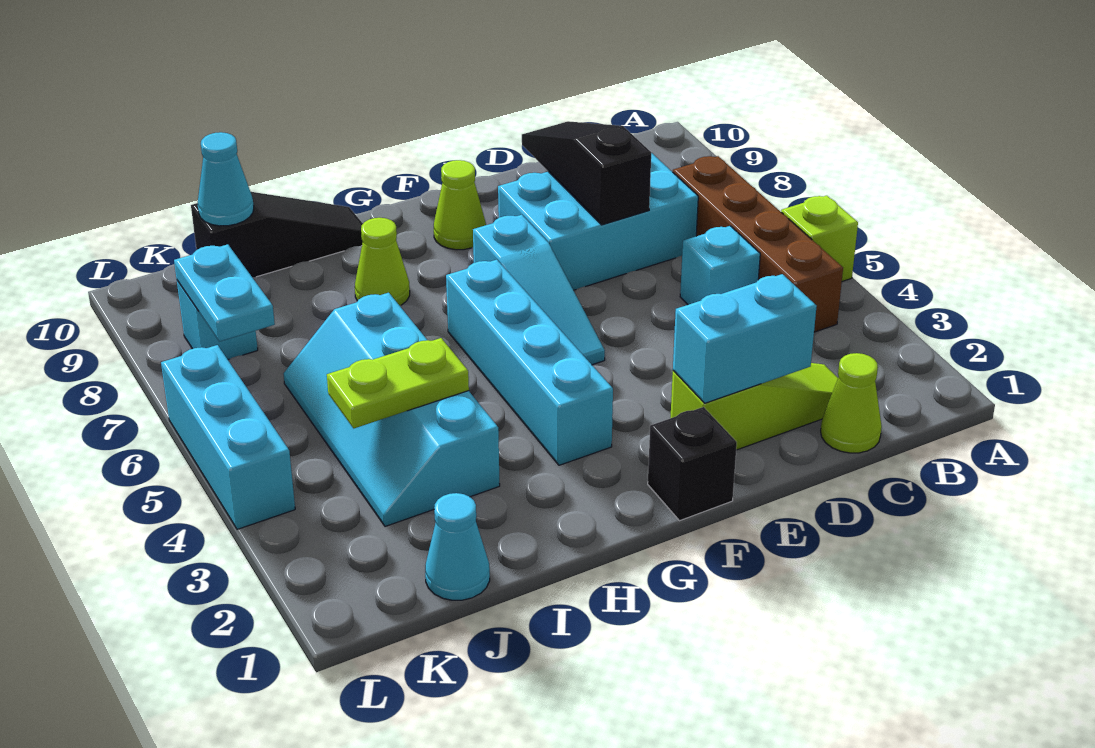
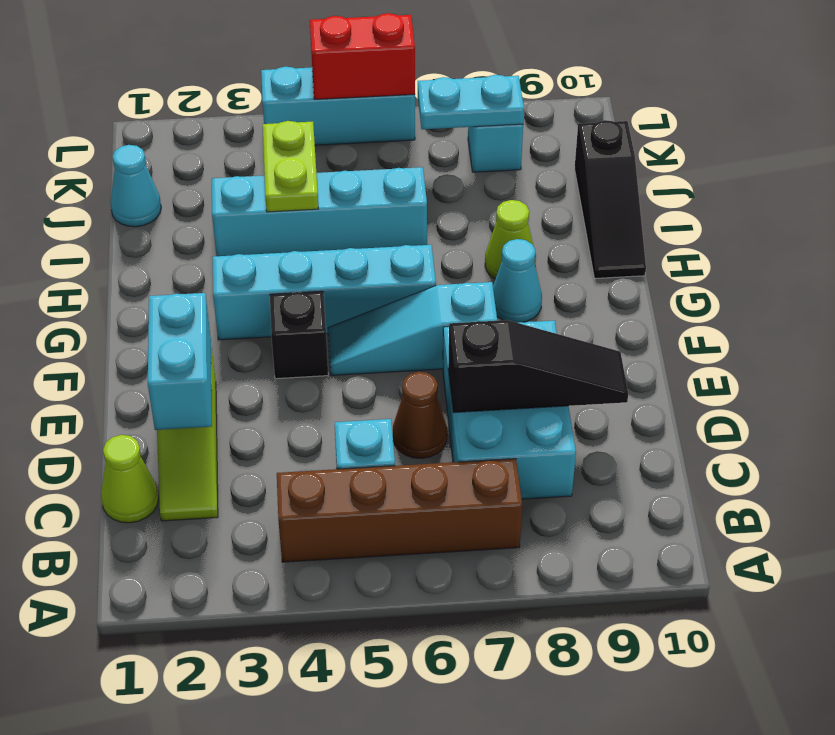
lime 1x1 brick [781,196,858,281] -> none
none -> brown 1x1 cone [393,372,447,458]
black 1x1 brick [648,407,737,521] -> black 1x1 brick moved to [270,291,328,379]
lime 1x1 cone [434,160,486,250] -> none
cyan 1x1 cone [197,132,254,226] -> cyan 1x1 cone moved to [493,239,542,323]
none -> red 1x2 brick [310,13,415,99]

